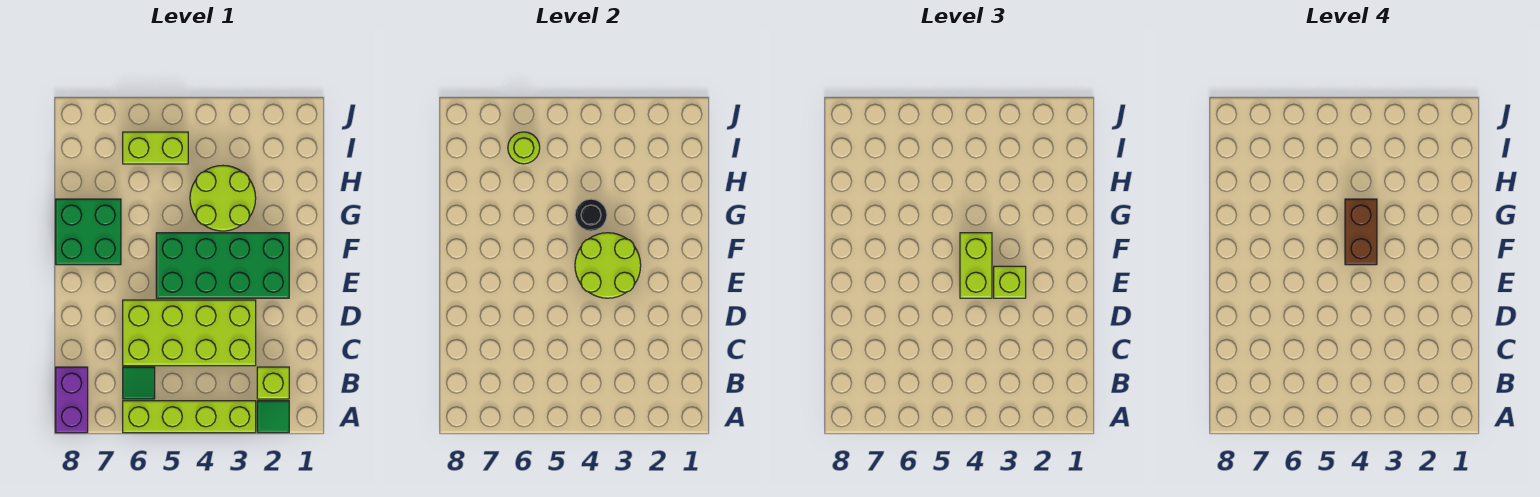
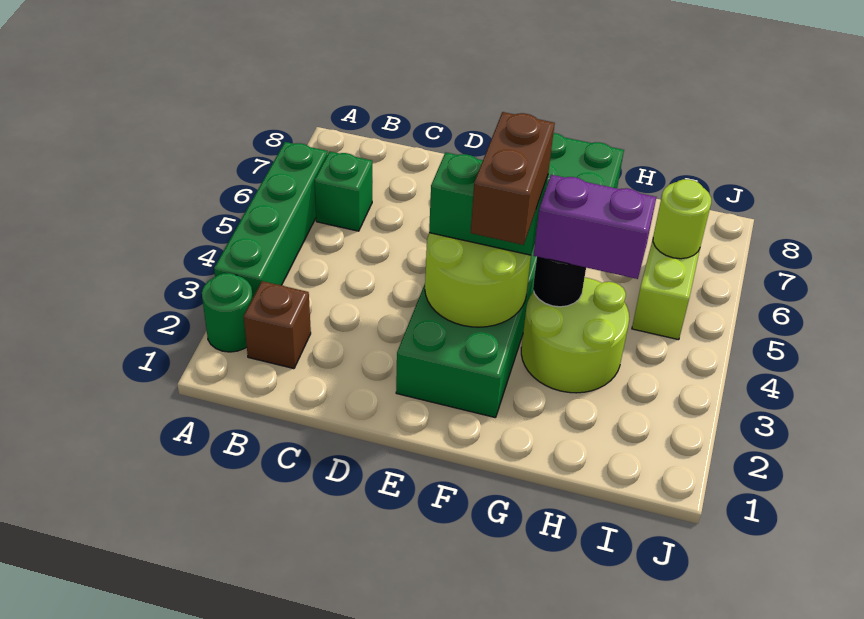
green 1x1 tile [257,401,289,433] -> green 1x1 round brick [202,273,253,352]
lime 1x4 brick [123,401,256,433] -> green 1x4 brick [214,142,327,297]
purple 1x2 brick [56,367,88,433] -> purple 1x2 brick moved to [533,175,656,279]
lime 1x1 brick [257,367,289,399] -> brown 1x1 brick [244,281,311,369]
green 1x1 tile [123,367,155,399] -> green 1x1 brick [315,152,372,231]
lime 2x4 brick [123,300,256,366] -> none
lime 1x1 brick [994,266,1026,298] -> none
lime 1x2 brick [960,233,992,298] -> green 1x2 brick [429,152,548,255]
brown 1x2 brick [1345,199,1377,265] -> brown 1x2 brick turned to [471,112,555,245]

